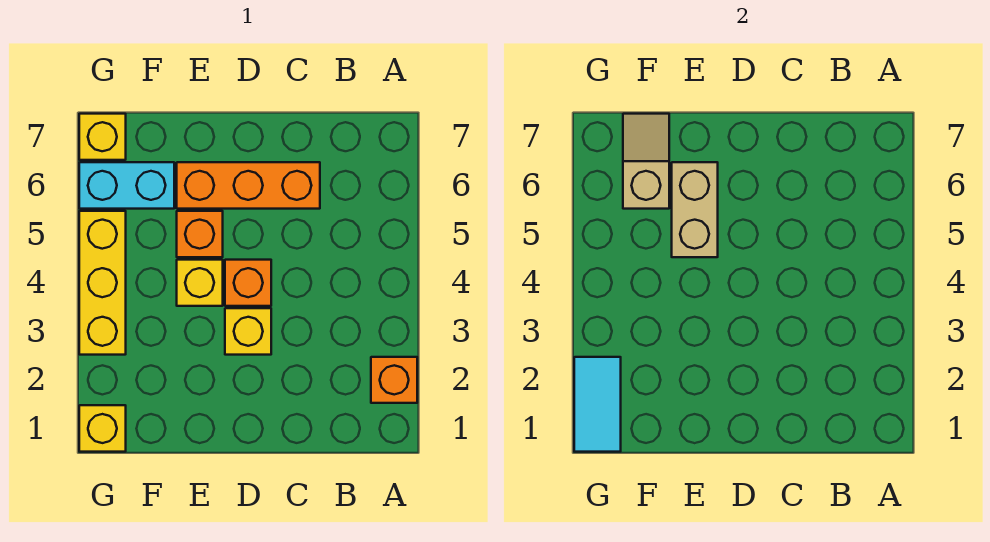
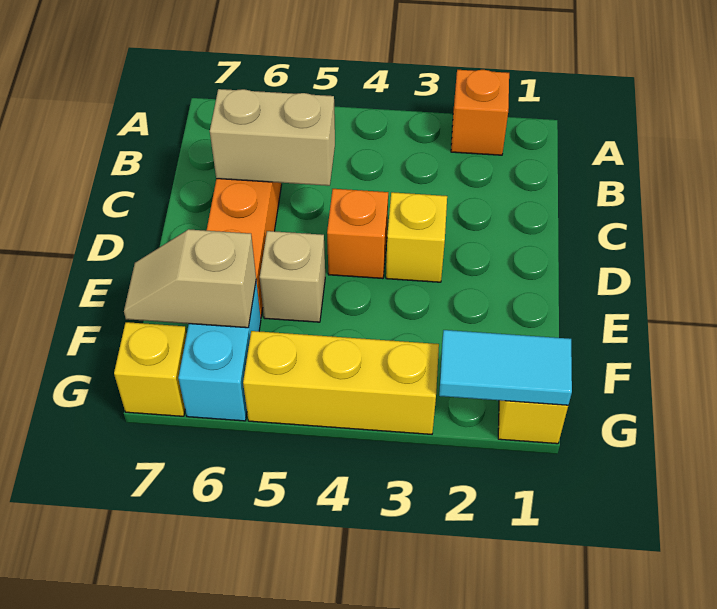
yellow 1x1 brick [177,260,223,306] -> none
orange 1x1 brick [177,211,223,257] -> tan 1x1 brick [260,231,325,322]
tan 1x2 brick [672,162,718,257] -> tan 1x2 brick moved to [210,89,335,186]

